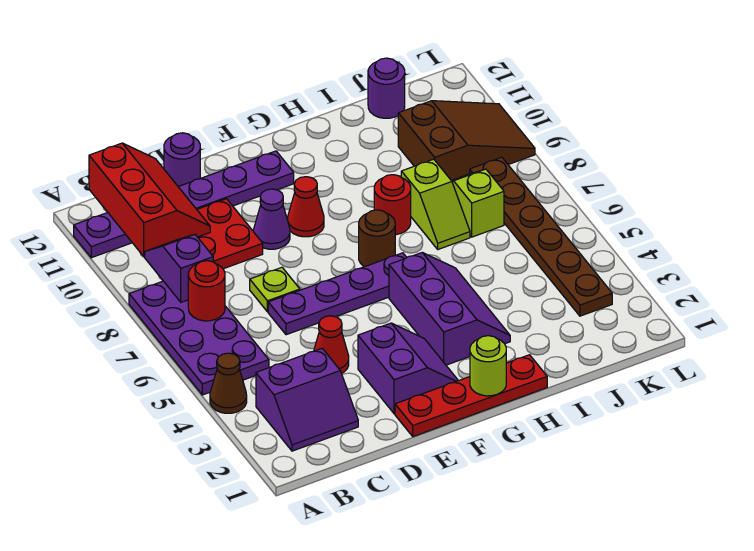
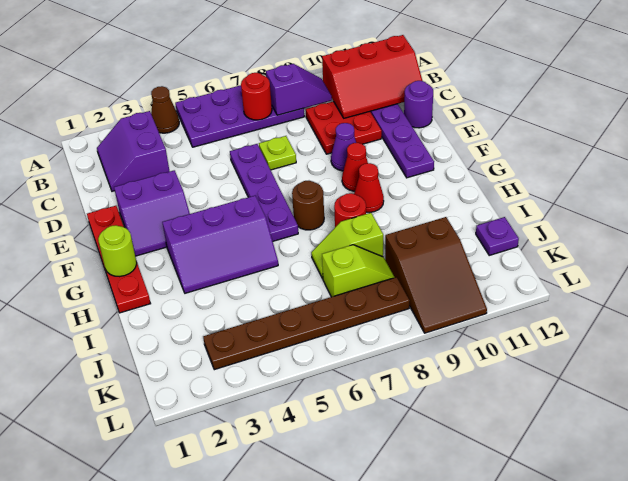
red 1x1 cone [314,316,349,373] -> red 1x1 cone moved to [354,163,384,213]
purple 1x1 round brick [368,58,405,118] -> purple 1x1 plate [476,217,519,255]

